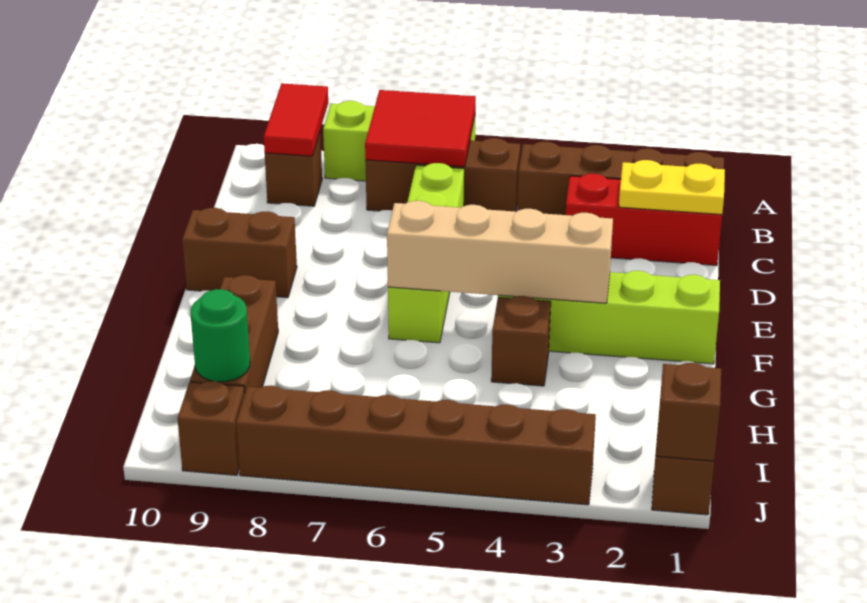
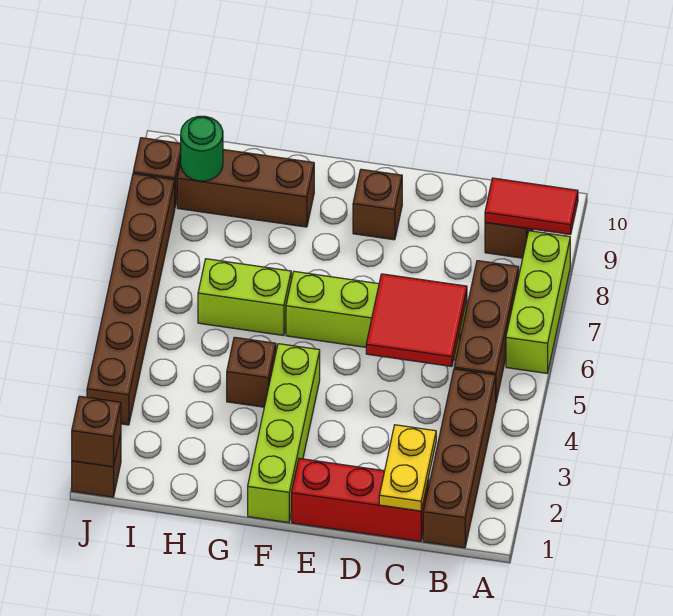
red 2x2 tile [365,90,476,167] -> red 2x2 tile moved to [366,274,467,366]
red 1x3 brick [566,174,722,265] -> red 1x3 brick turned to [292,458,429,542]
brown 1x2 brick [182,208,297,298] -> brown 1x1 brick [353,169,402,240]
tan 1x4 brick [387,201,613,303] -> none
none -> lime 1x2 brick [198,259,291,336]

